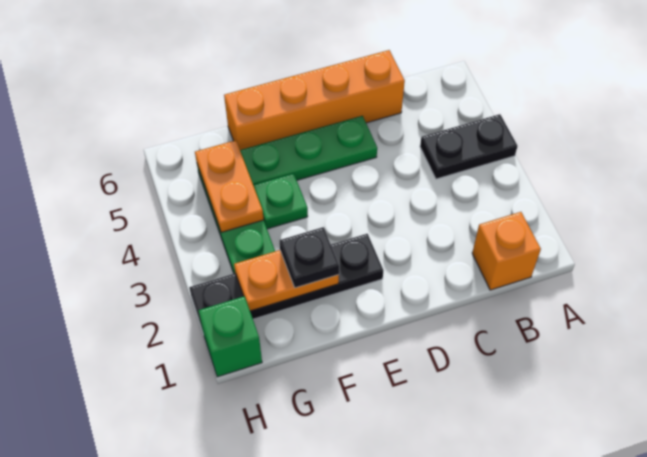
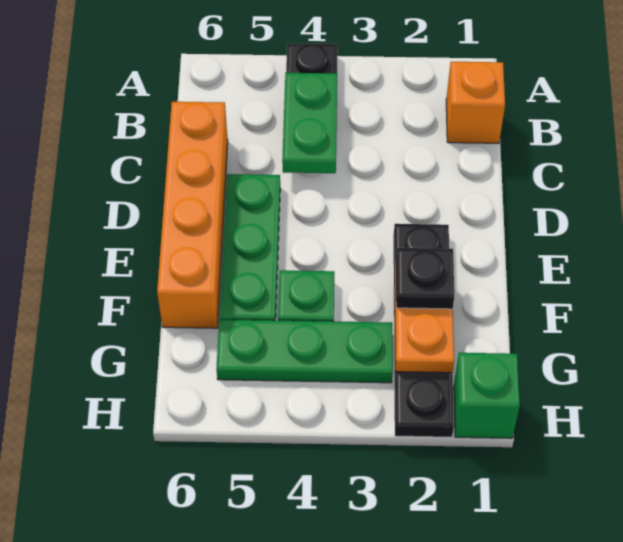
none -> green 1x2 plate [282,73,337,173]
orange 1x2 plate [195,140,264,232] -> none

